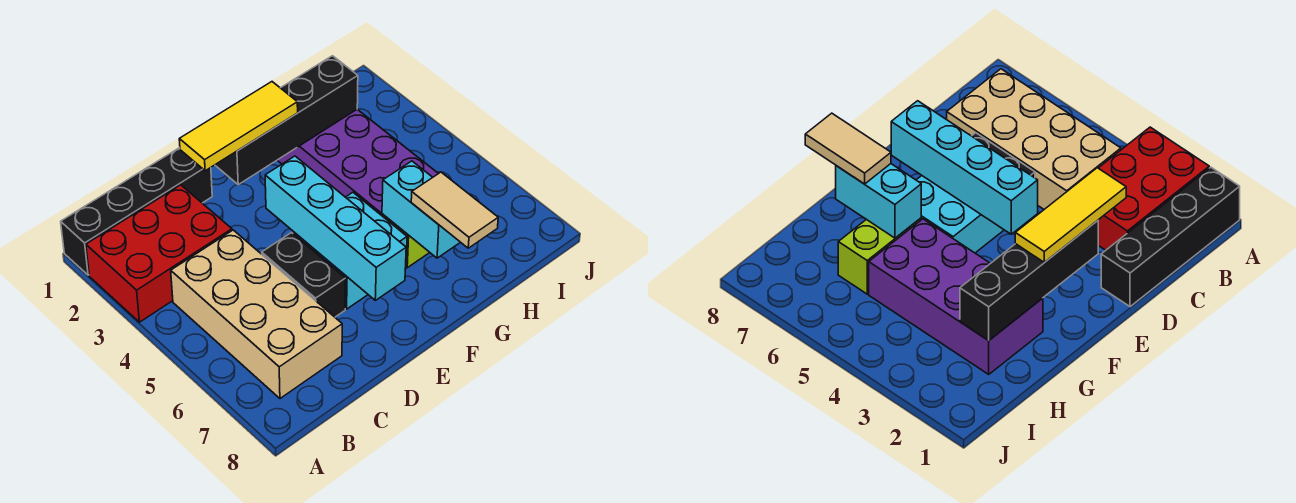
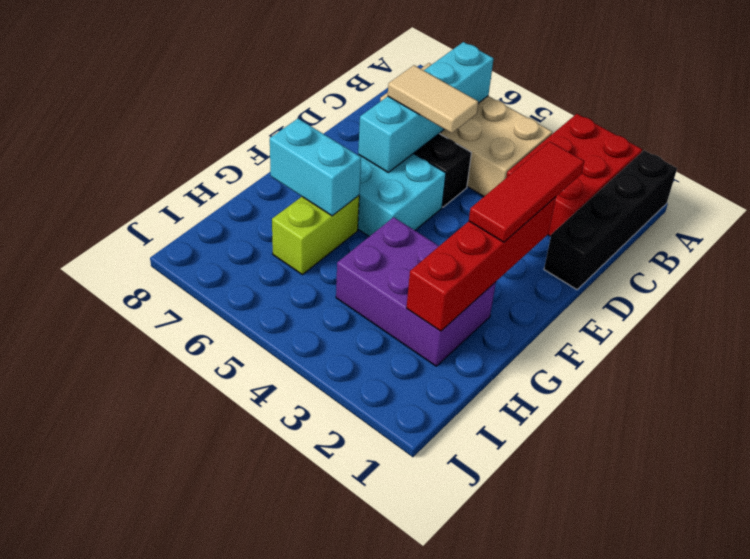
yellow 1x3 tile [179,82,298,171] -> red 1x3 tile [469,142,584,242]
black 1x4 brick [215,56,358,184] -> red 1x4 brick [406,197,556,331]
cyan 1x4 brick [265,156,406,300] -> cyan 1x4 brick turned to [358,42,494,172]
purple 2x4 brick [278,109,438,215] -> purple 2x3 brick [336,217,496,366]
tan 1x2 tile [411,172,498,248] -> tan 1x2 tile moved to [388,65,478,133]

